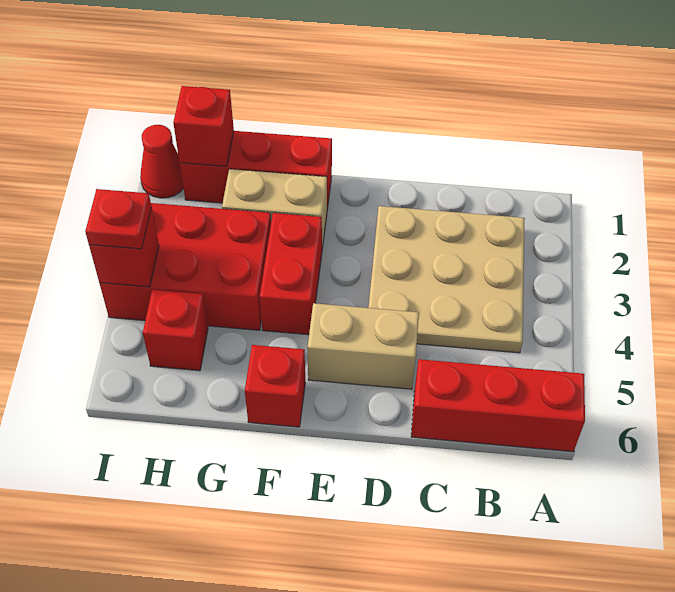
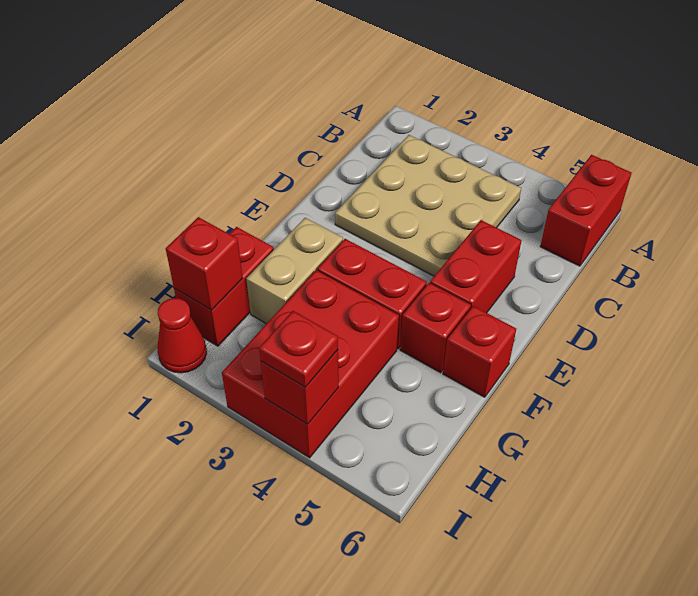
red 1x3 brick [411,359,585,452] -> red 1x2 brick [540,155,631,266]
tan 1x2 brick [307,303,419,389] -> red 1x2 brick [430,220,522,313]
red 1x3 brick [180,131,332,209] -> red 1x2 brick [174,227,274,346]
red 1x1 brick [143,290,208,371] -> red 1x1 brick moved to [400,283,471,373]

